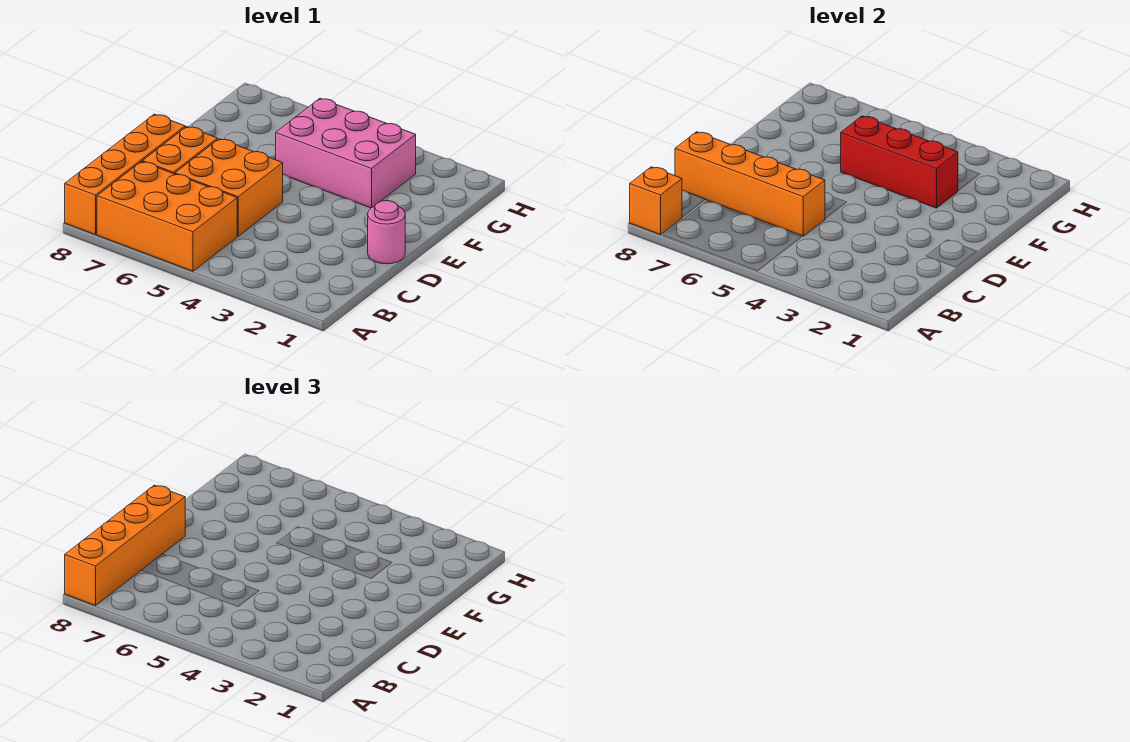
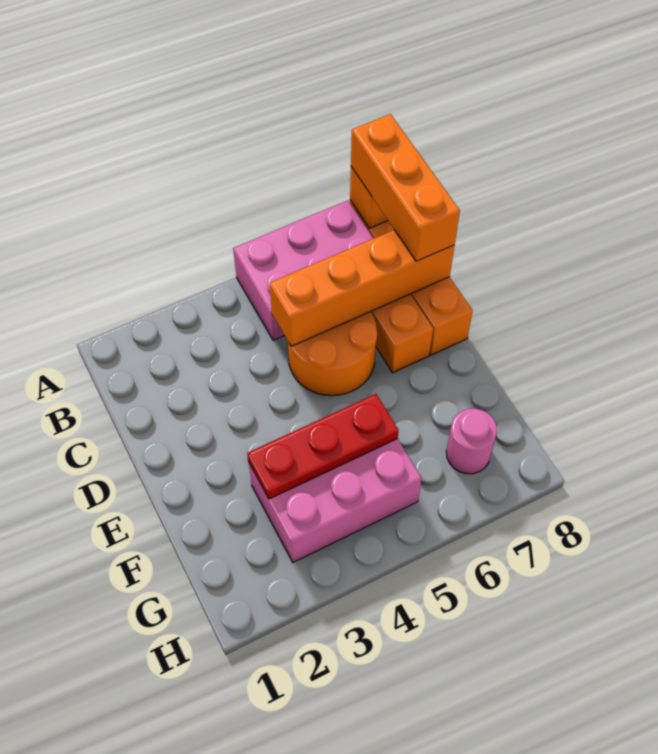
orange 2x3 brick [97,162,237,271] -> pink 2x3 brick [233,201,373,340]
orange 1x4 brick [65,485,185,606] -> orange 1x3 brick [351,114,460,261]
orange 2x2 brick [175,139,283,236] -> orange 2x2 round brick [288,312,377,396]
pink 1x1 round brick [368,201,405,264] -> pink 1x1 round brick moved to [446,409,497,474]
red 1x3 brick [841,116,958,208] -> red 1x3 plate [247,394,399,499]

